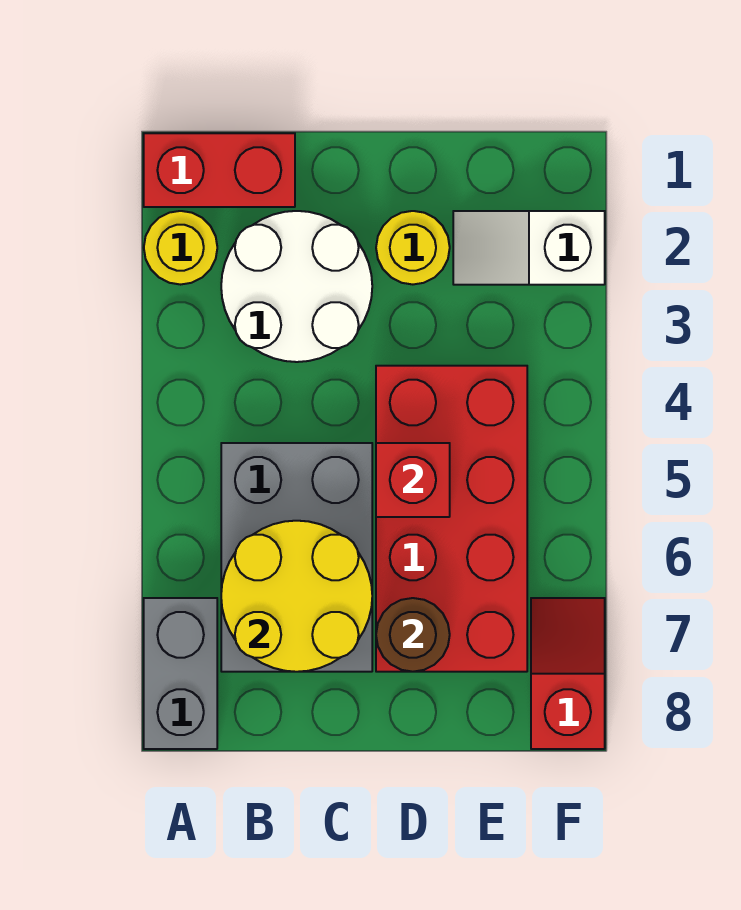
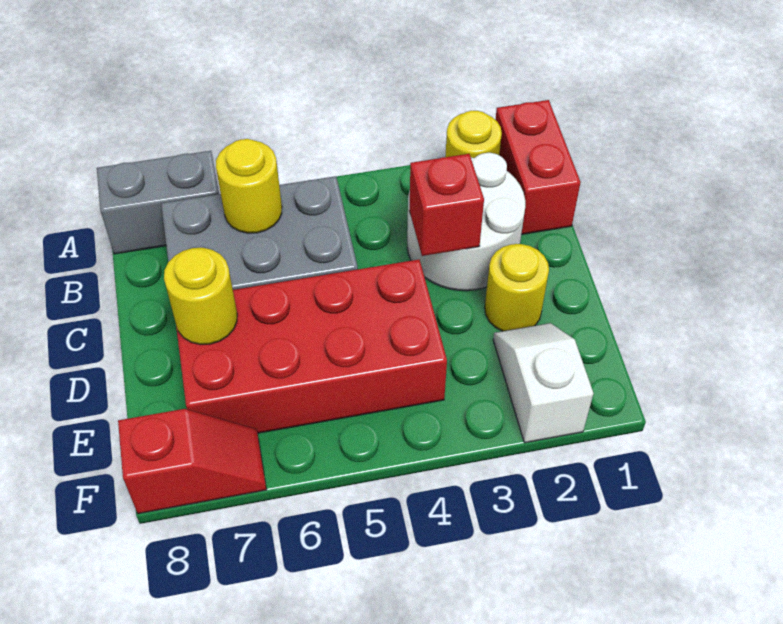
yellow 2x2 round brick [221,521,372,672] -> yellow 1x1 round brick [216,139,282,233]
red 1x1 brick [376,443,450,517] -> red 1x1 brick moved to [409,154,484,256]
brown 1x1 round brick [376,598,450,672] -> yellow 1x1 round brick [164,248,237,344]

